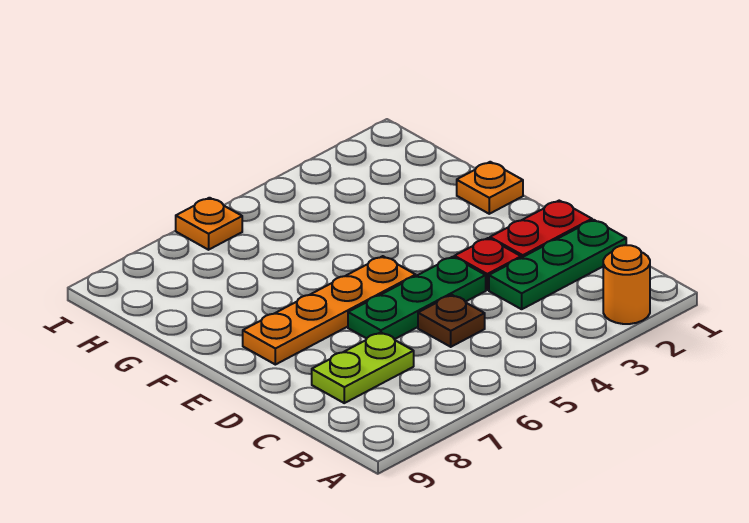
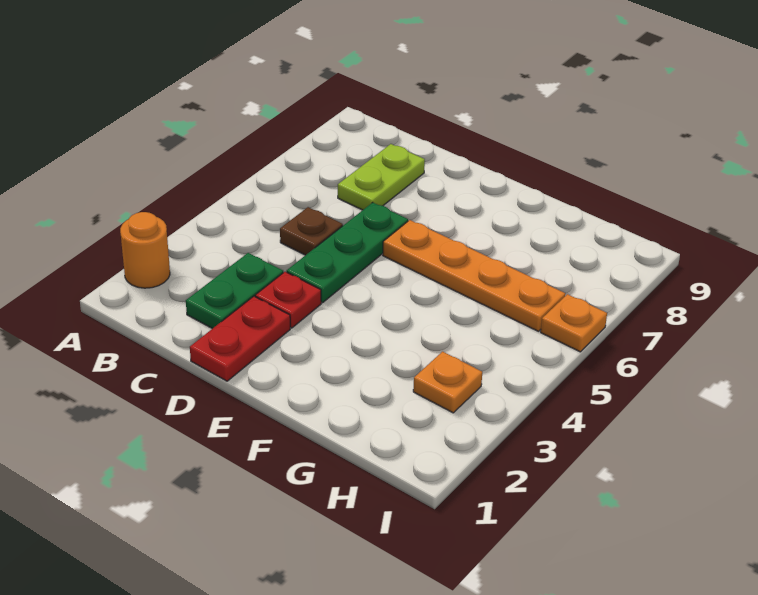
green 1x3 plate [489,220,626,309] -> green 1x2 plate [186,253,283,329]
orange 1x4 plate [243,256,416,365] -> orange 1x4 plate turned to [383,220,565,331]
orange 1x1 plate [457,162,523,214] -> orange 1x1 plate moved to [413,352,482,413]

